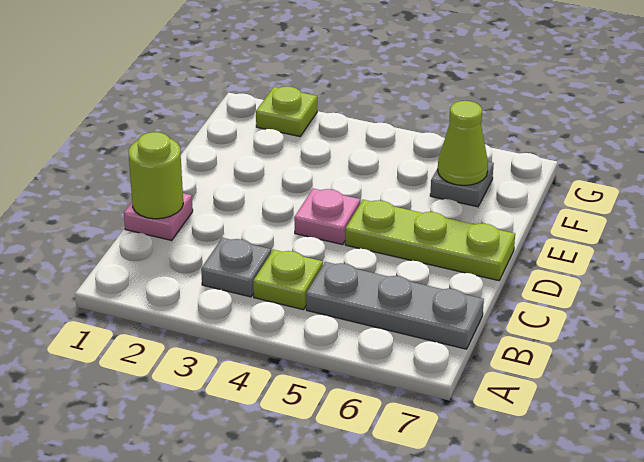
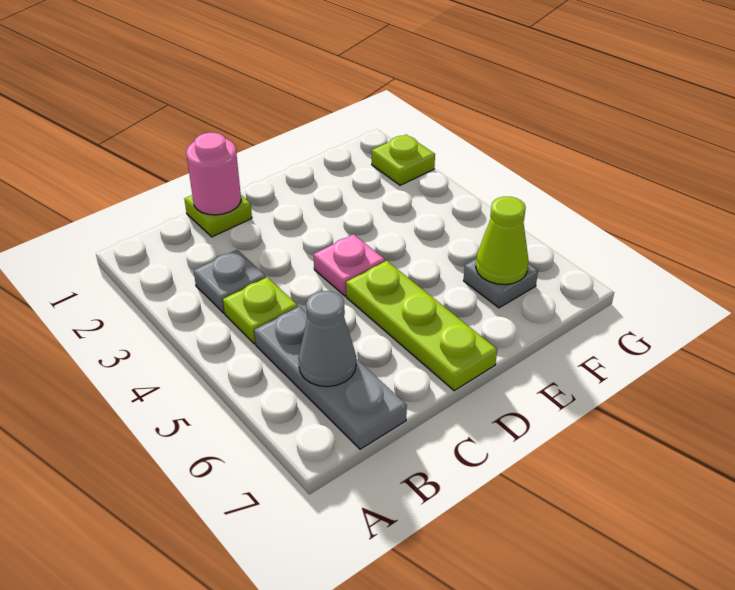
none -> grey 1x1 cone [298,291,356,387]
pink 1x1 plate [124,193,193,240] -> lime 1x1 plate [184,195,252,237]
lime 1x1 round brick [128,132,183,219] -> pink 1x1 round brick [186,132,241,215]

